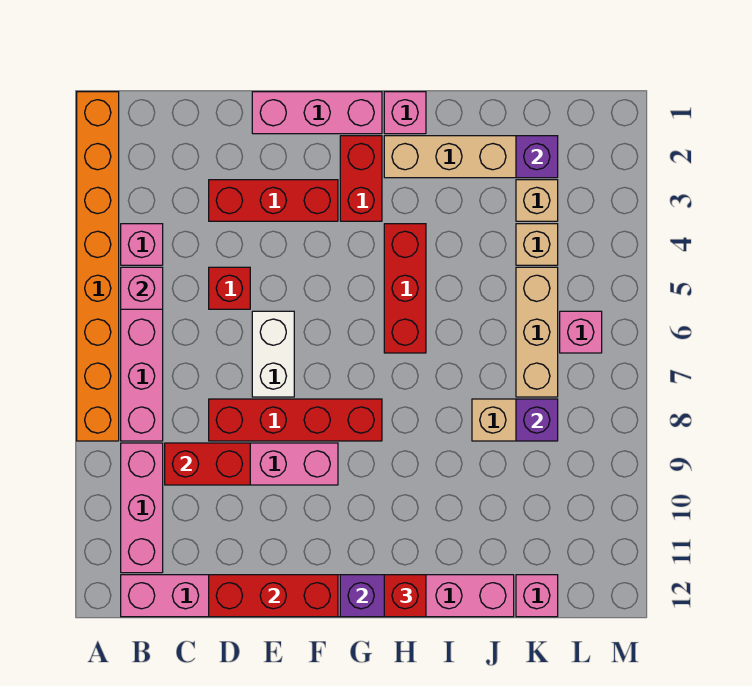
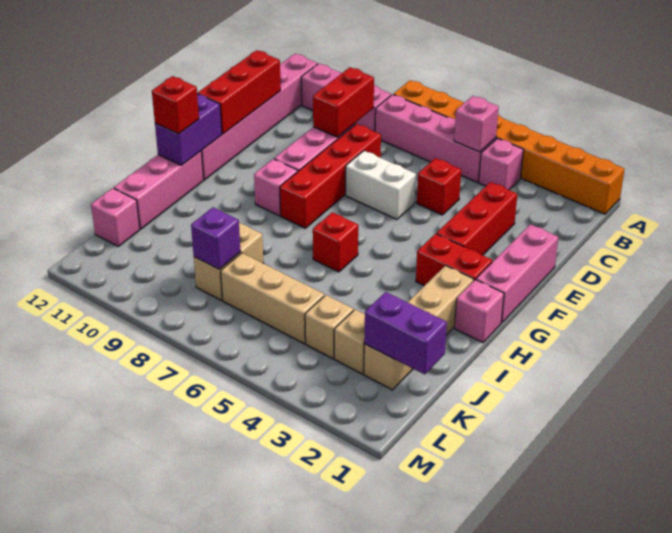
red 1x3 brick [384,224,426,353] -> red 1x1 brick [313,212,358,272]
purple 1x1 brick [516,136,558,178] -> purple 1x2 brick [364,292,447,374]
pink 1x1 brick [560,311,602,353] -> pink 1x1 brick moved to [254,159,298,216]

